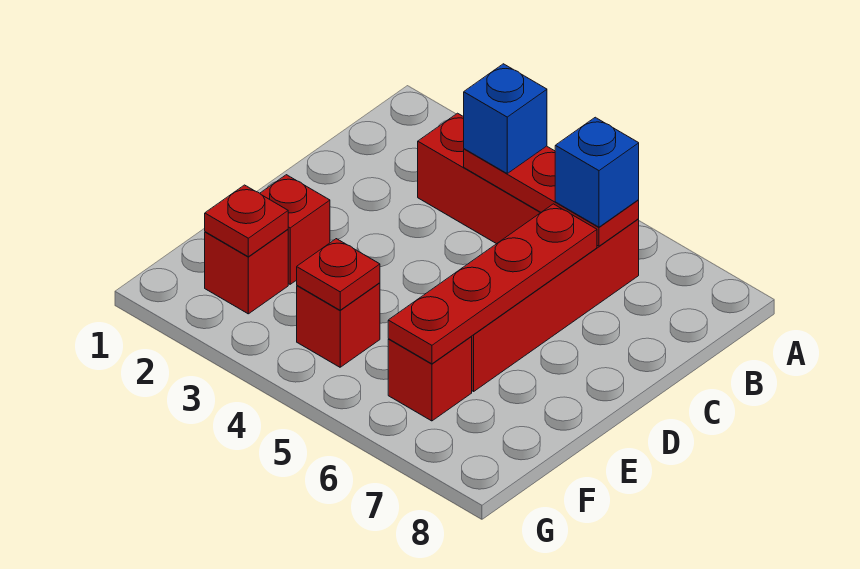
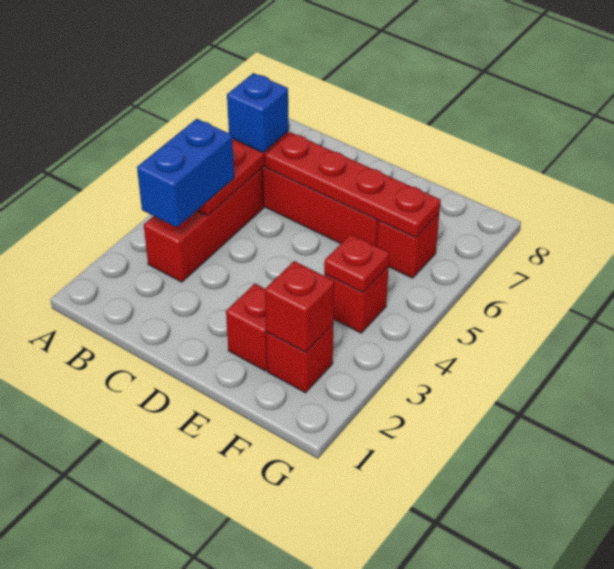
blue 1x1 brick [464,64,547,173] -> blue 1x2 brick [137,119,234,228]
red 1x1 plate [205,185,288,257] -> red 1x1 brick [265,261,334,353]

